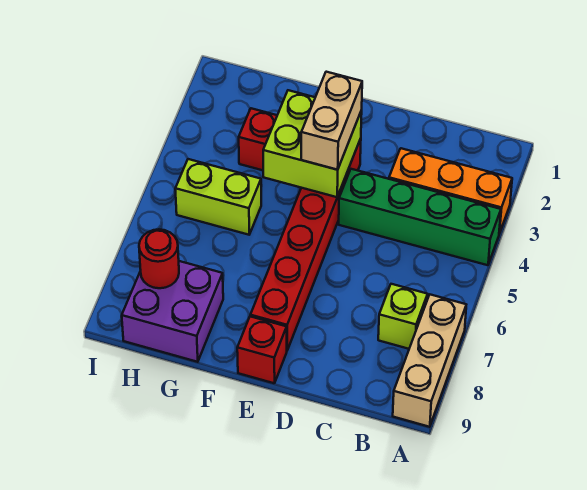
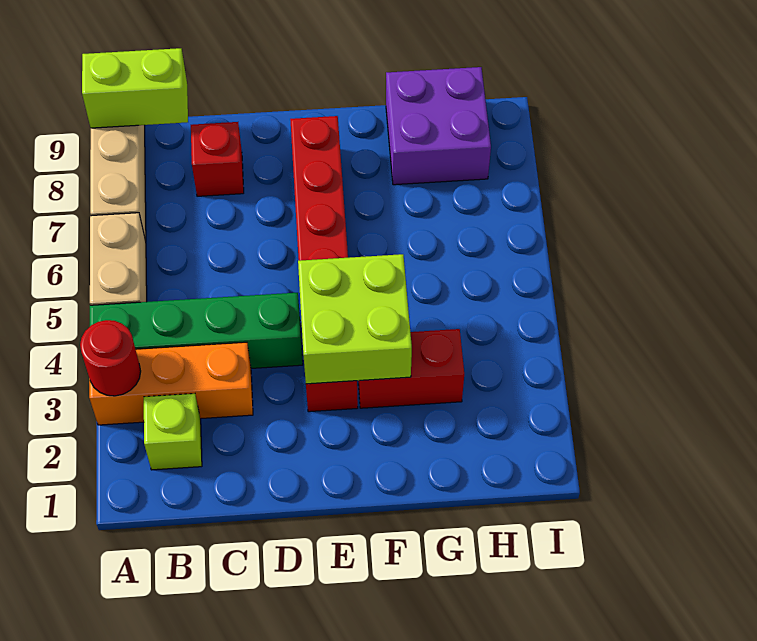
lime 1x1 brick [378,284,428,349] -> lime 1x1 brick moved to [144,394,202,470]
tan 1x2 brick [301,72,362,170] -> tan 1x2 brick moved to [90,213,147,305]
red 1x1 brick [237,316,287,383] -> red 1x1 brick moved to [191,122,244,196]
lime 1x2 brick [175,159,261,235] -> lime 1x2 brick moved to [82,48,188,128]
red 1x1 round brick [139,229,179,288] -> red 1x1 round brick moved to [80,320,141,396]

